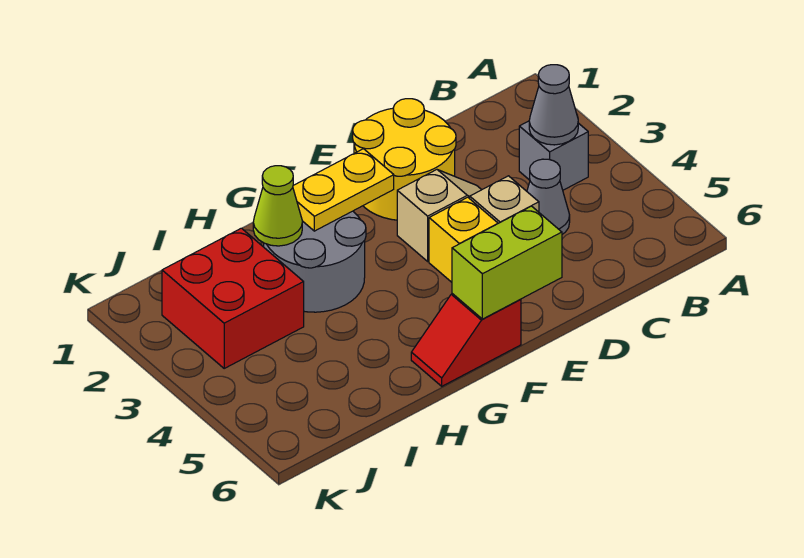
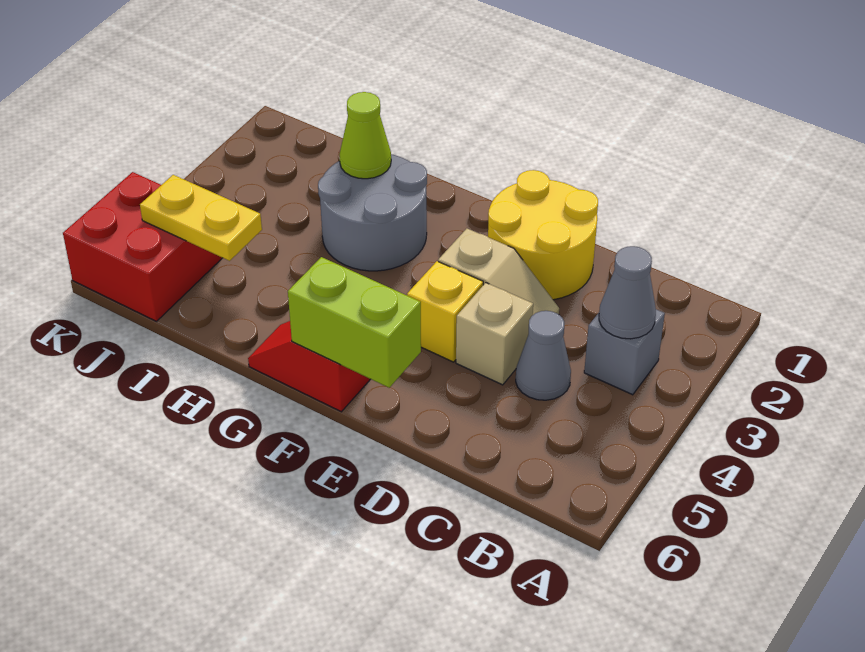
yellow 1x2 plate [293,149,394,231] -> yellow 1x2 plate moved to [140,175,262,261]
red 2x2 brick [162,228,304,368] -> red 2x2 brick moved to [63,172,222,321]

